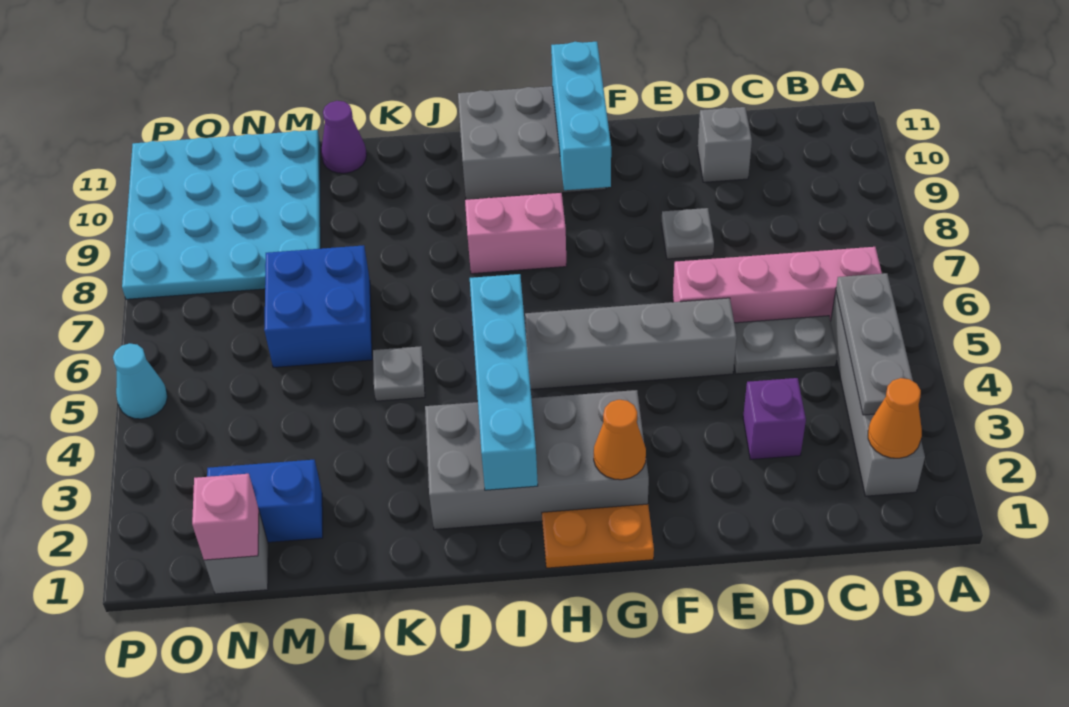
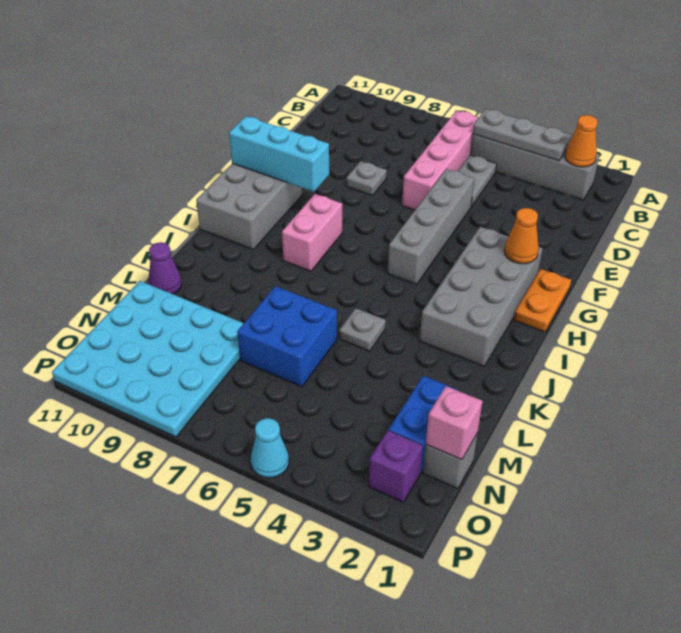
purple 1x1 brick [743,378,806,460] -> purple 1x1 brick moved to [369,430,423,502]
grey 1x1 brick [698,107,752,182] -> none
cyan 1x4 brick [470,274,538,490] -> none

